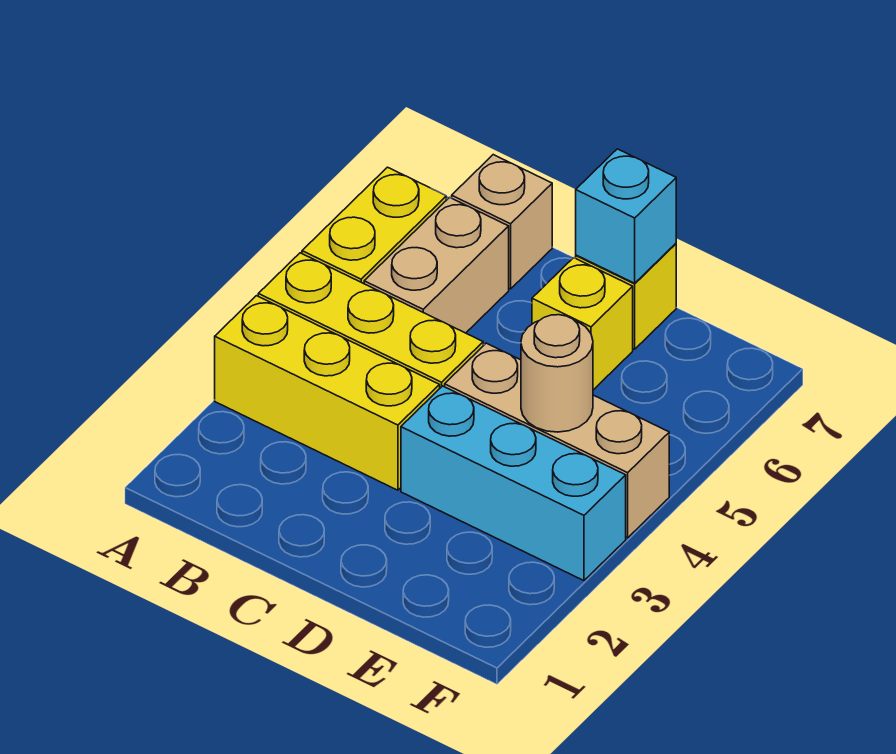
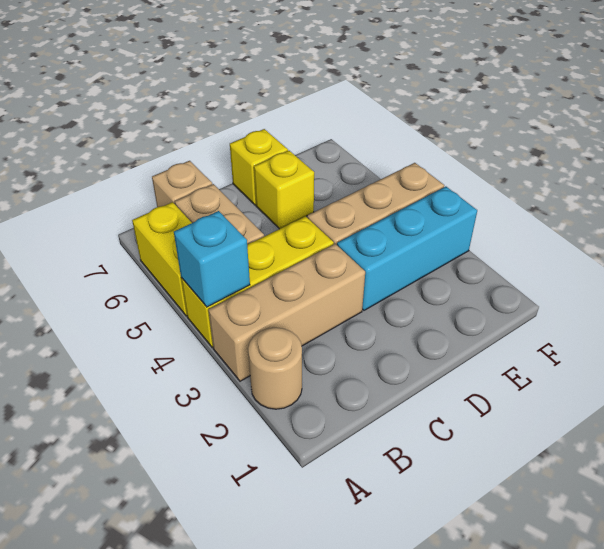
yellow 1x3 brick [215,296,440,490] -> tan 1x3 brick [208,244,365,381]
cyan 1x1 brick [576,149,676,283] -> cyan 1x1 brick moved to [174,211,250,307]
tan 1x1 round brick [521,315,593,432] -> tan 1x1 round brick moved to [248,328,302,409]

